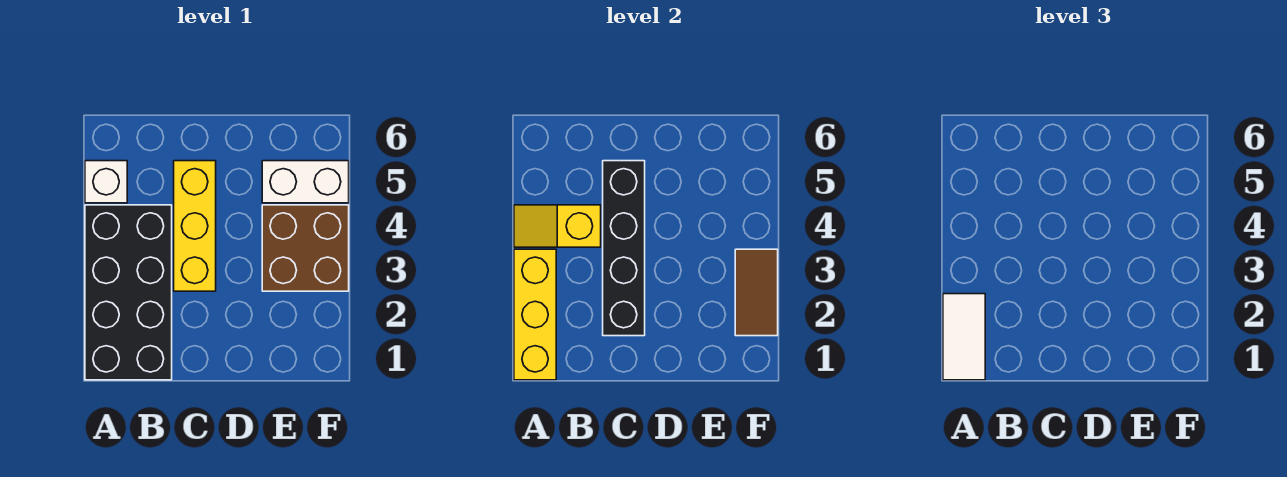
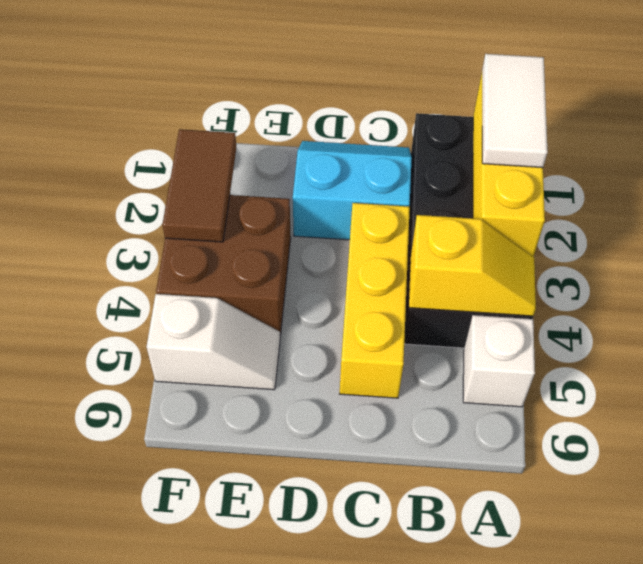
none -> cyan 2x2 slope [293,141,412,240]
black 1x4 brick [603,161,645,336] -> none
white 1x2 brick [262,161,349,203] -> white 1x2 slope [147,294,280,390]

